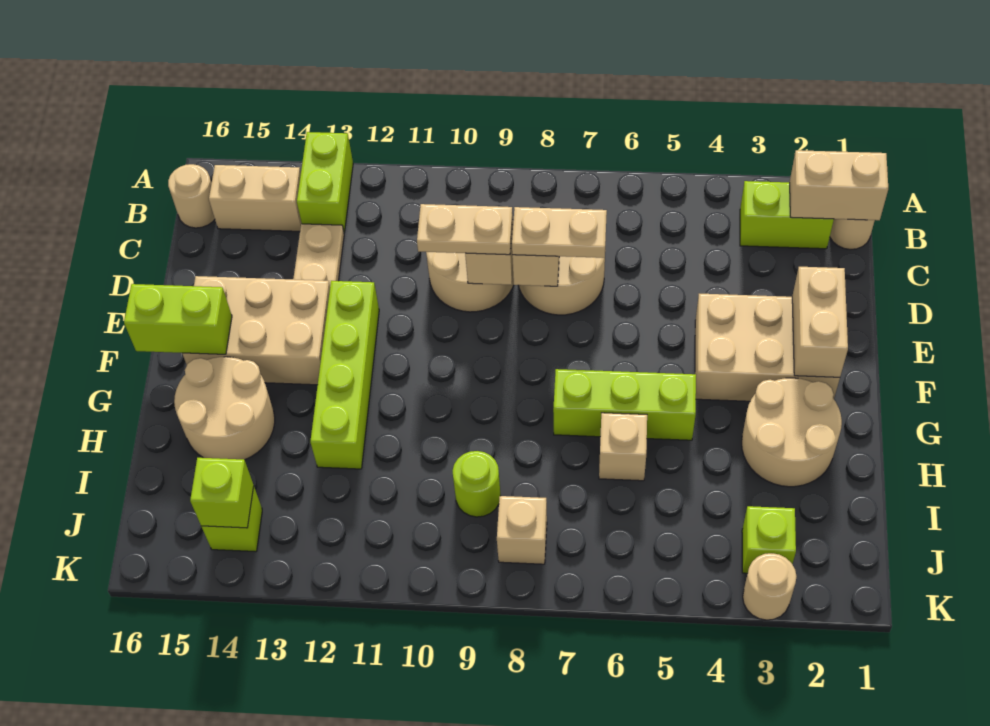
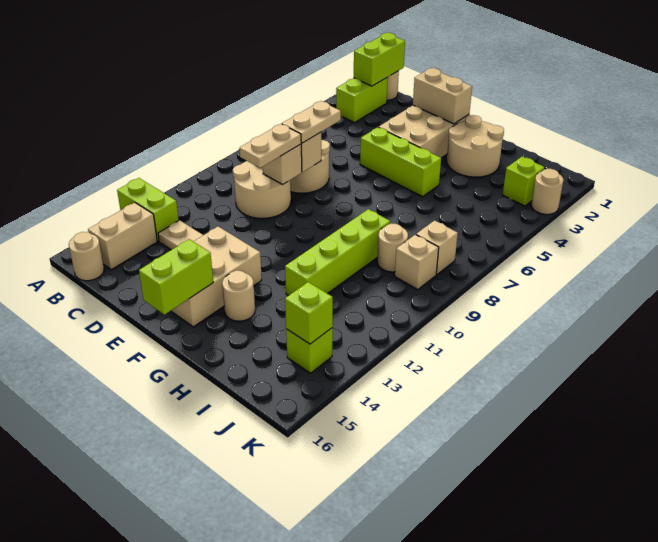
tan 1x2 brick [790,150,888,220] -> lime 1x2 brick [354,33,405,86]
lime 1x4 brick [310,281,379,469] -> lime 1x4 brick turned to [285,209,390,296]
lime 1x3 brick [553,369,696,440] -> lime 1x3 brick turned to [360,127,441,197]
tan 2x2 round brick [174,357,275,460] -> tan 1x1 round brick [222,271,255,321]
tan 1x1 brick [599,413,647,481] -> tan 1x1 brick moved to [395,235,439,289]
lime 1x1 round brick [453,451,501,517] -> tan 1x1 round brick [377,224,408,272]

